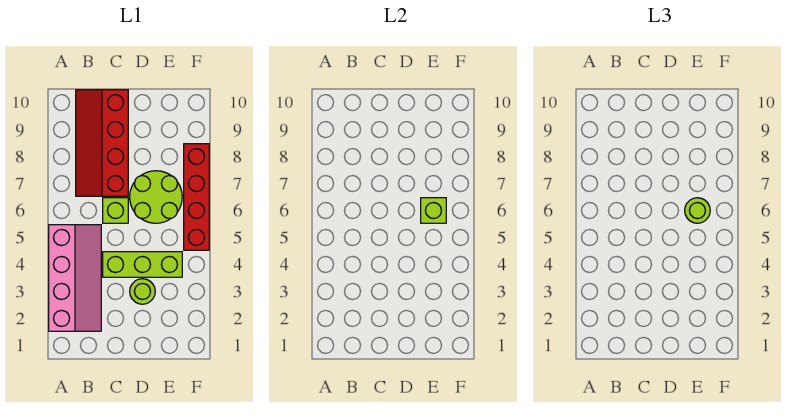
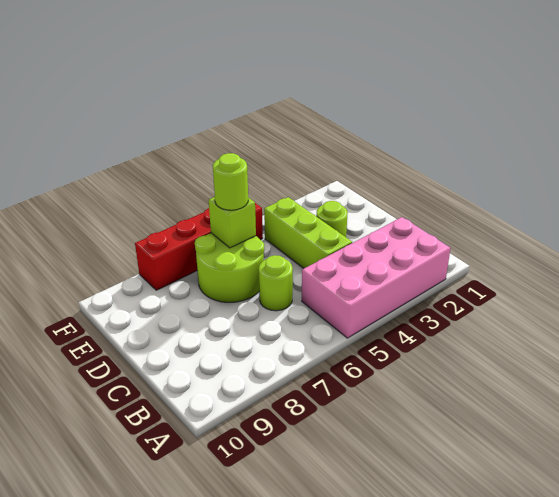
pink 2x4 slope [49,225,101,331] -> pink 2x4 brick [302,217,451,338]
red 2x4 slope [76,90,128,196] -> none
lime 1x1 brick [103,198,128,223] -> lime 1x1 round brick [259,255,293,311]

